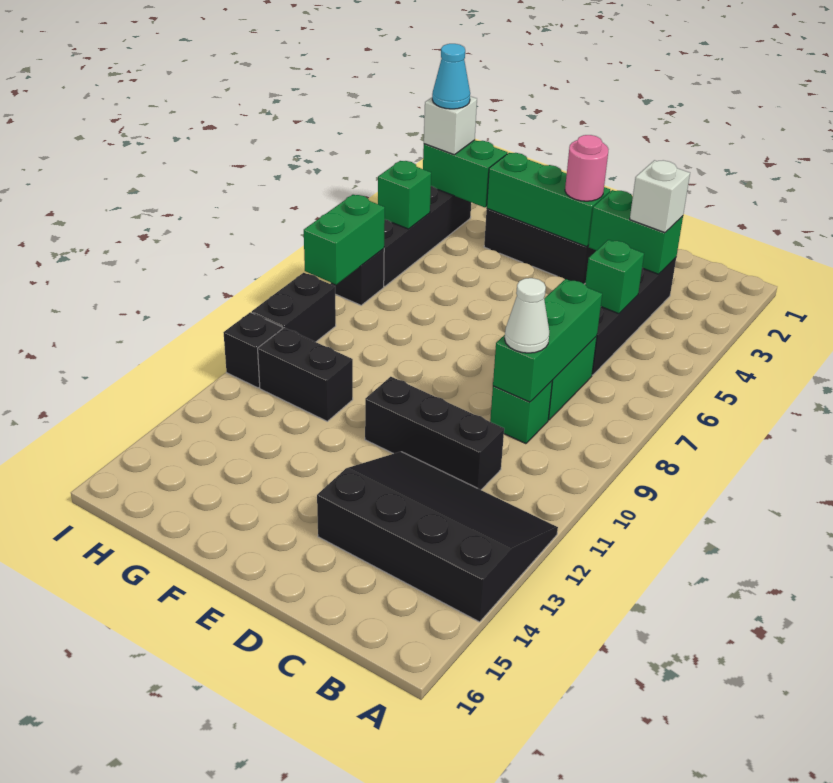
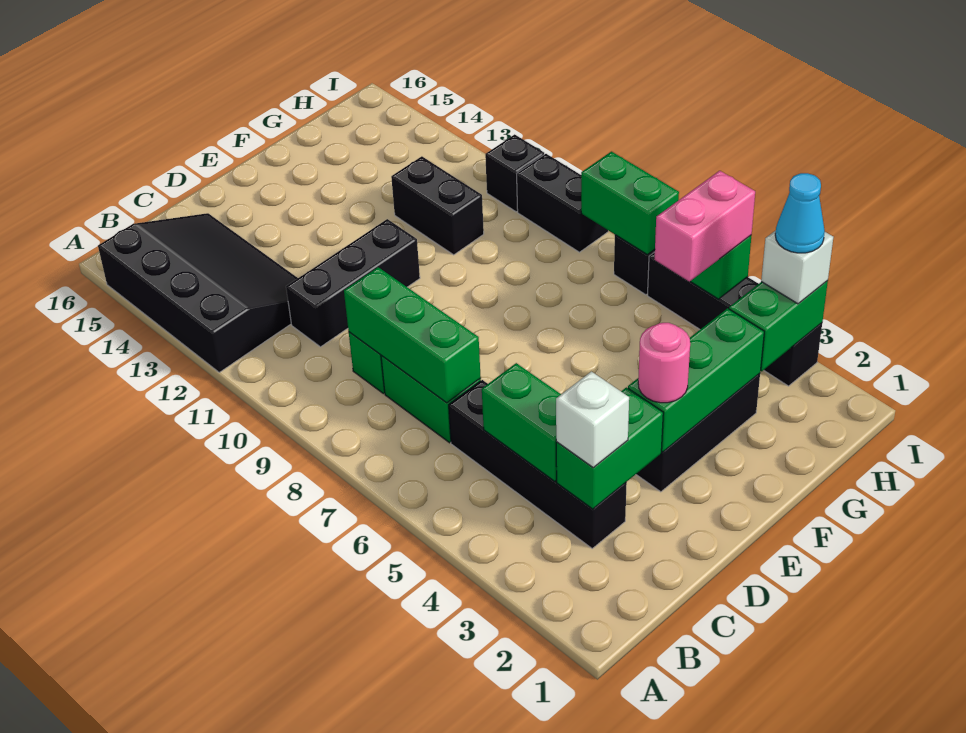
black 3x4 slope [317,452,558,622] -> black 3x4 slope turned to [98,213,298,373]
green 1x1 brick [585,240,644,314] -> green 1x2 brick [482,363,561,481]
white 1x1 cone [505,278,549,353] -> none
black 1x2 brick [258,328,353,421] -> black 1x2 brick turned to [391,156,484,255]
none -> pink 1x2 brick [654,171,755,282]

